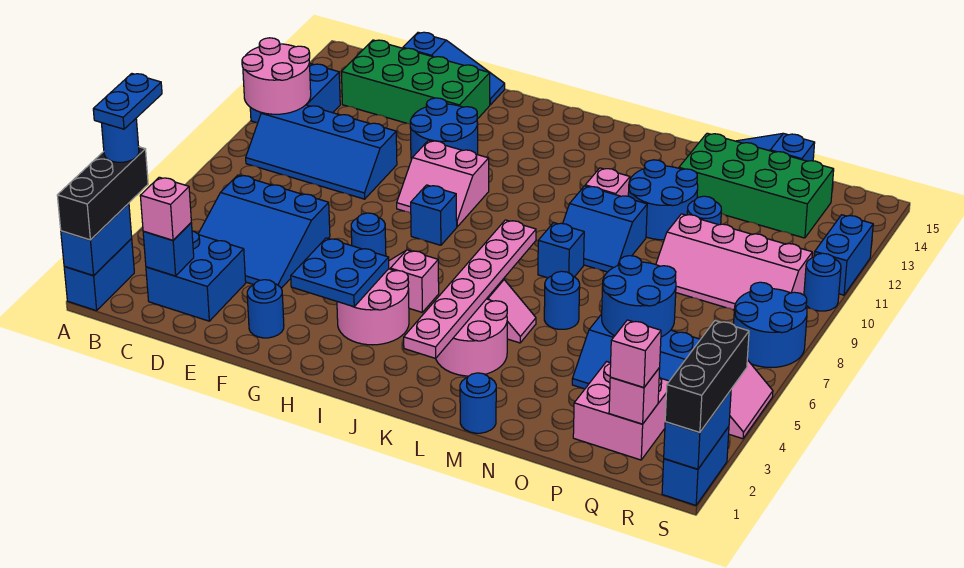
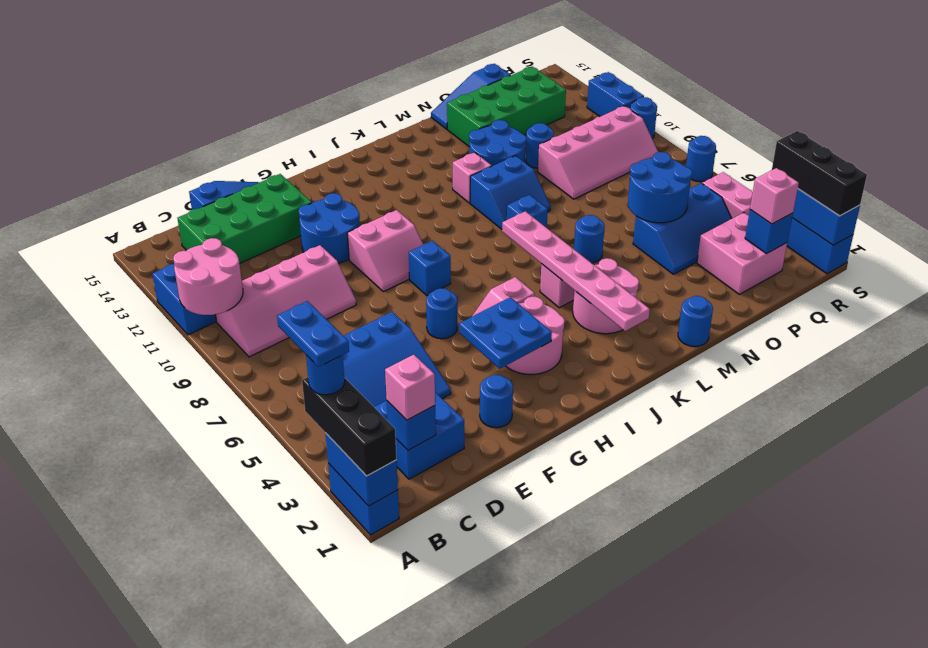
blue 2x4 slope [246,105,397,199] -> pink 2x4 slope [215,245,356,357]
pink 1x1 brick [609,368,660,424] -> blue 1x1 brick [745,210,793,254]
blue 2x2 round brick [733,282,807,368] -> blue 1x1 round brick [686,136,716,182]

